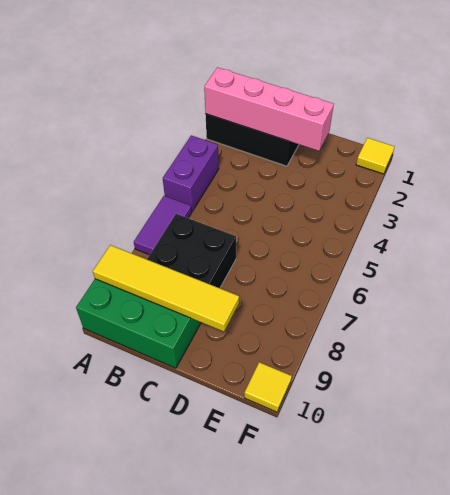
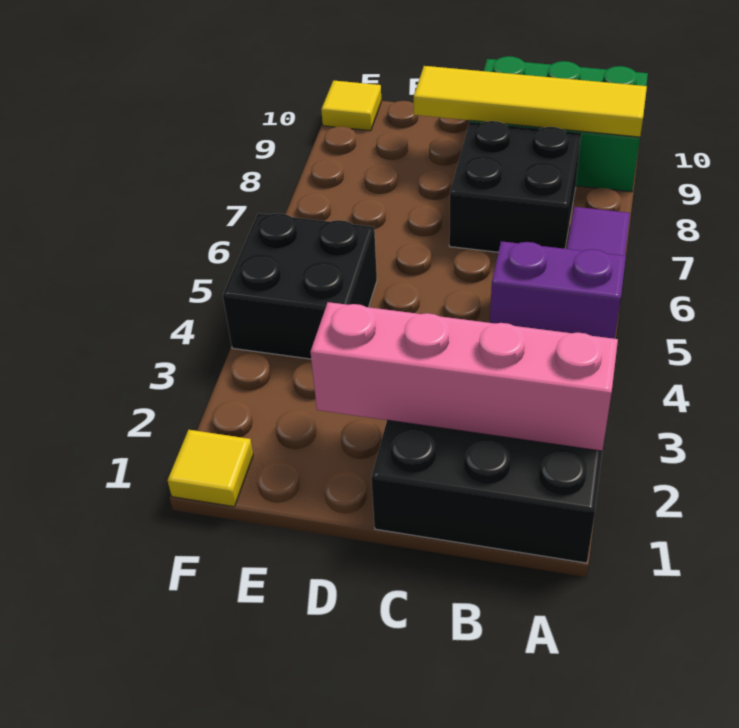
purple 1x2 brick [163,135,219,212] -> purple 1x2 brick turned to [490,241,626,339]
none -> black 2x2 brick [223,213,377,359]

